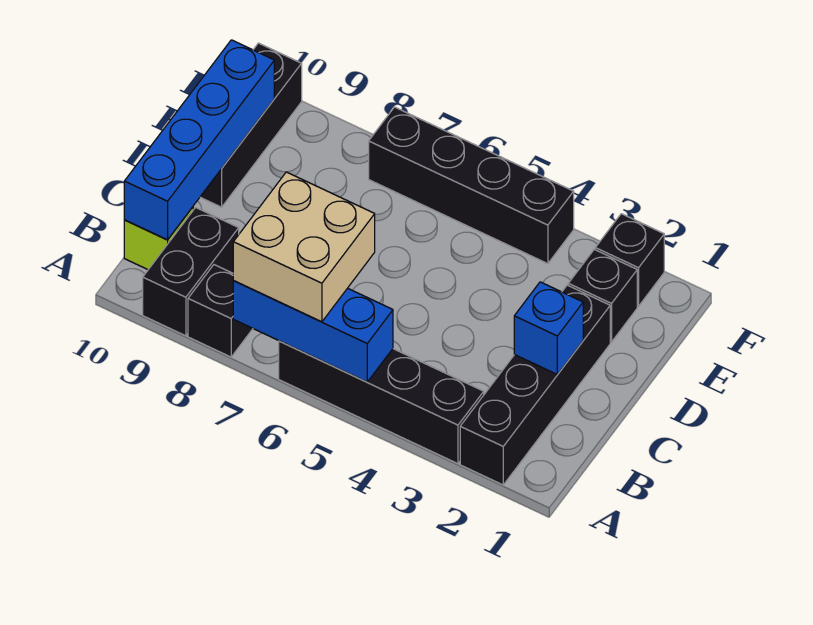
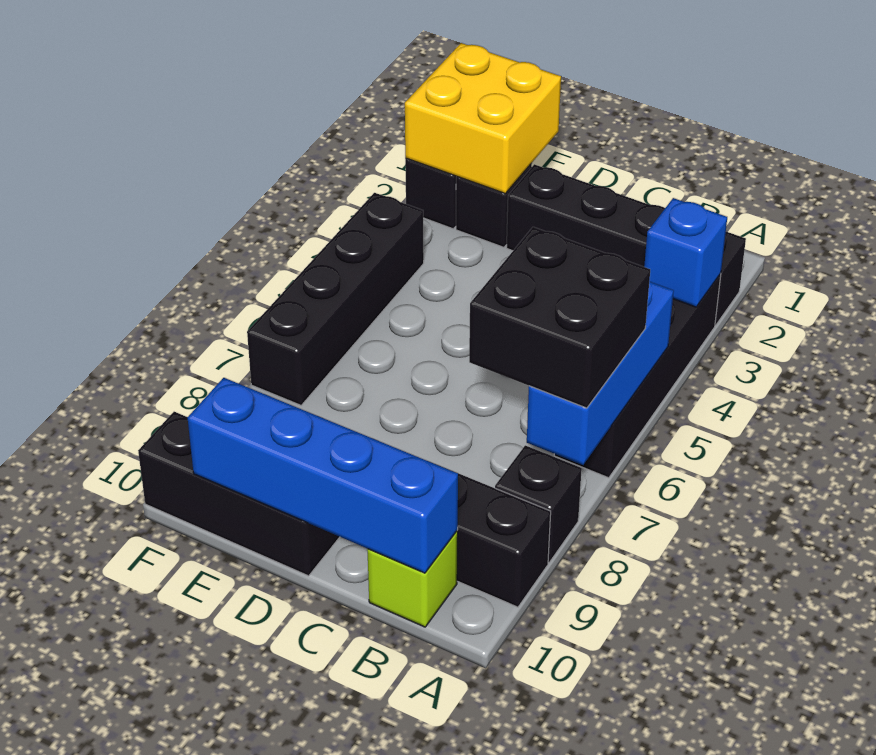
tan 2x2 brick [233,172,375,322] -> black 2x2 brick [469,227,650,408]
blue 1x1 brick [514,282,583,375] -> blue 1x1 brick moved to [644,198,727,307]
none -> yellow 2x2 brick [405,43,561,193]

